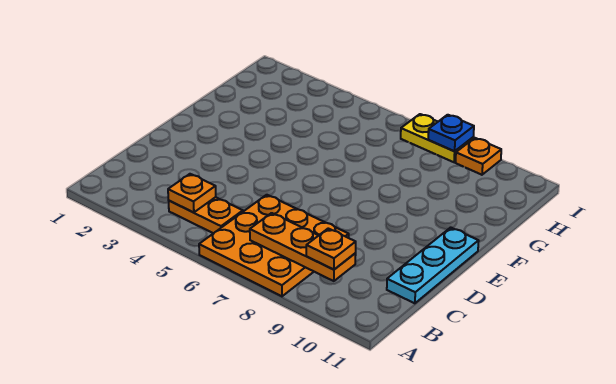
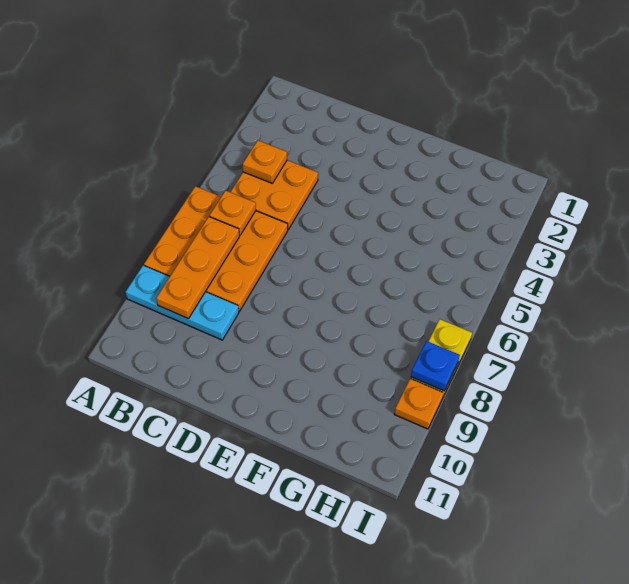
orange 1x2 plate [169,197,243,233] -> orange 2x2 plate [231,160,318,230]
orange 1x1 plate [306,229,356,270] -> orange 1x1 plate moved to [209,190,256,235]
cyan 1x3 plate [387,227,479,303] -> cyan 1x3 plate moved to [126,265,239,340]

